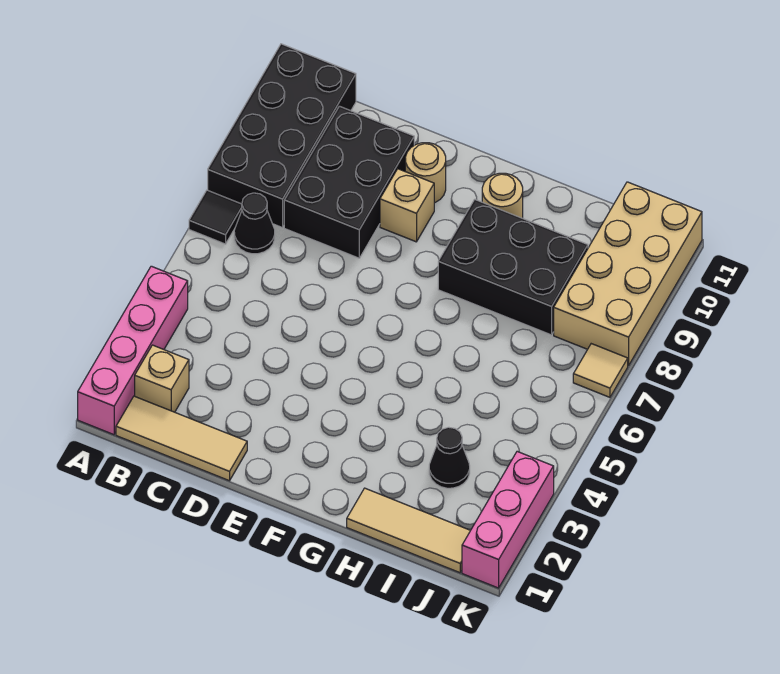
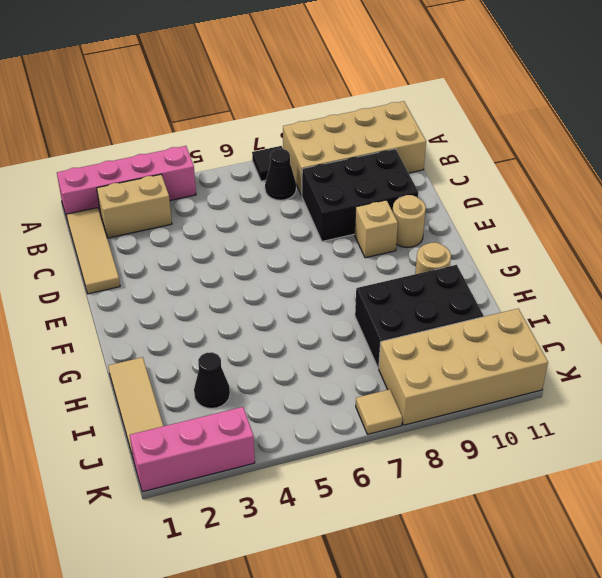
black 2x4 brick [208,44,356,228] -> tan 2x4 brick [283,101,426,196]
tan 1x1 brick [135,345,189,412] -> tan 1x2 brick [97,174,172,238]
black 2x3 brick [438,199,588,335] -> black 2x3 brick turned to [355,265,483,368]

